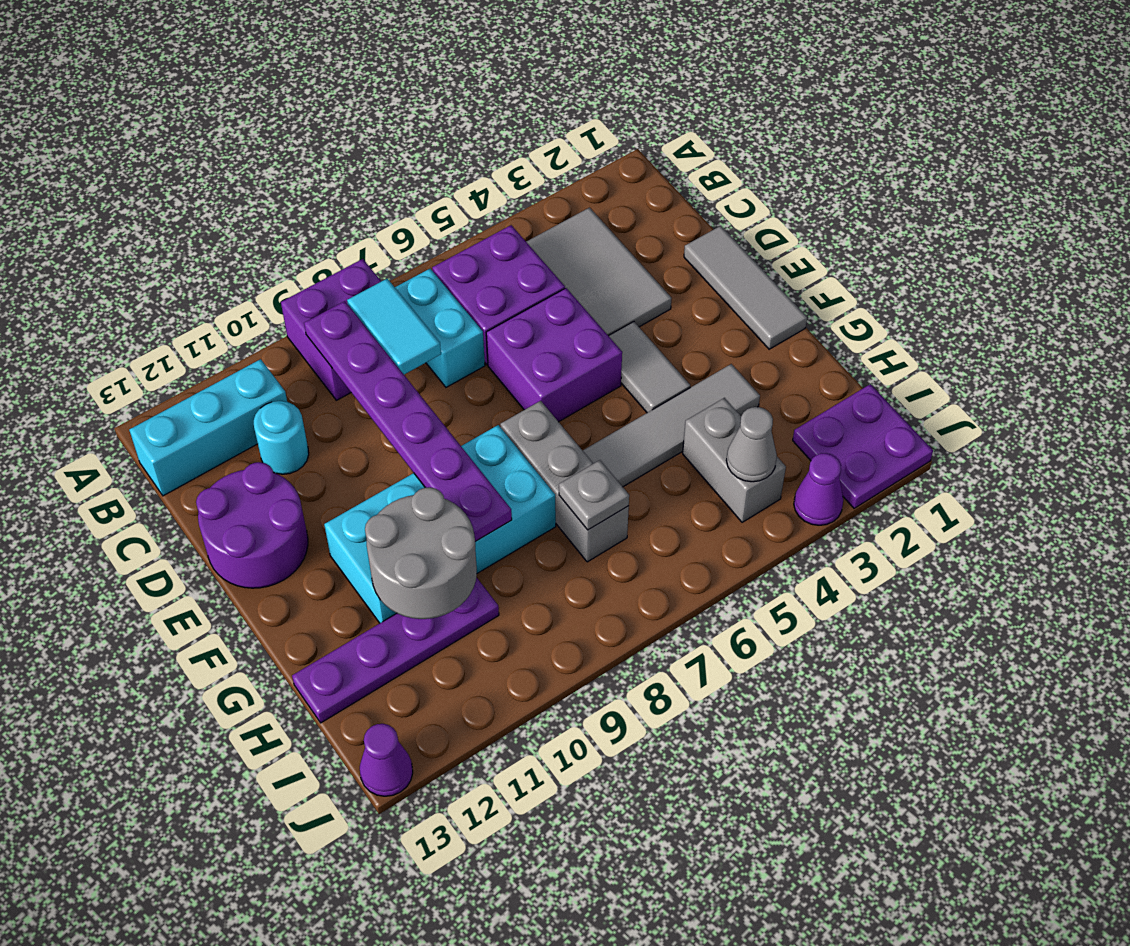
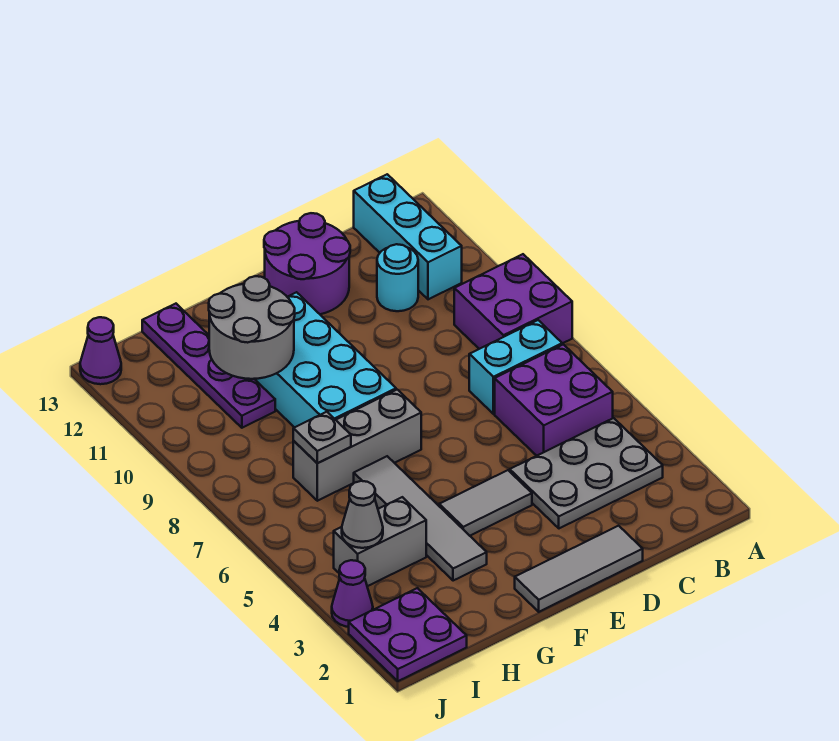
grey 2x3 tile [526,208,672,336] -> grey 2x3 plate [510,418,663,528]
cyan 1x2 tile [347,279,441,374] -> none
purple 1x6 plate [304,301,512,542] -> none
purple 2x2 brick [486,288,622,422] -> none

